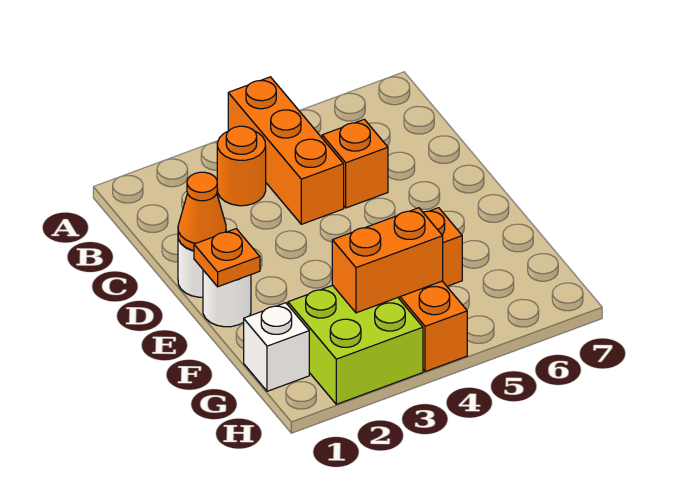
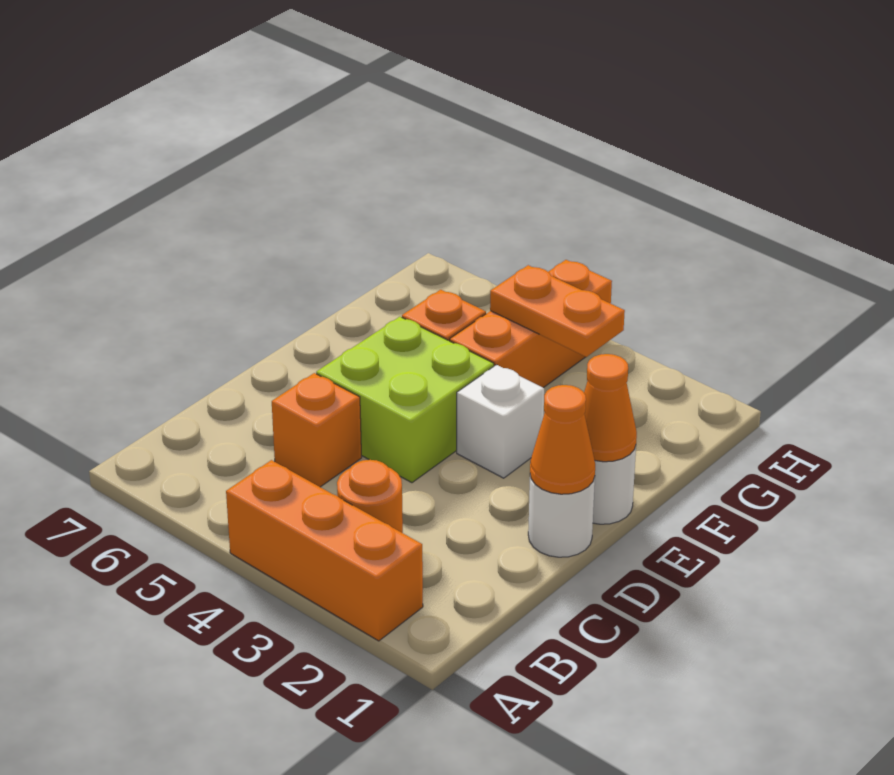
orange 1x3 brick [228,77,344,224] -> orange 1x3 brick turned to [226,460,423,641]
orange 1x1 plate [194,229,260,287] -> orange 1x1 cone [584,354,637,462]
white 1x1 brick [244,303,309,391] -> white 1x1 brick moved to [457,365,544,478]
lime 2x2 brick [288,285,423,404] -> lime 2x2 brick moved to [316,317,494,483]
orange 1x2 brick [332,208,443,313] -> orange 1x2 plate [490,265,625,357]

